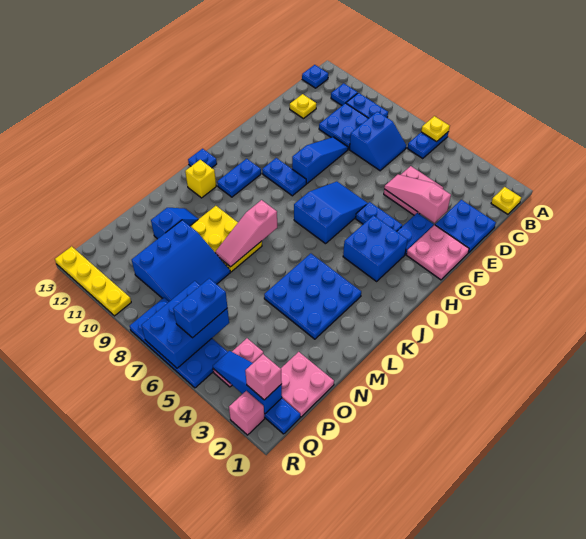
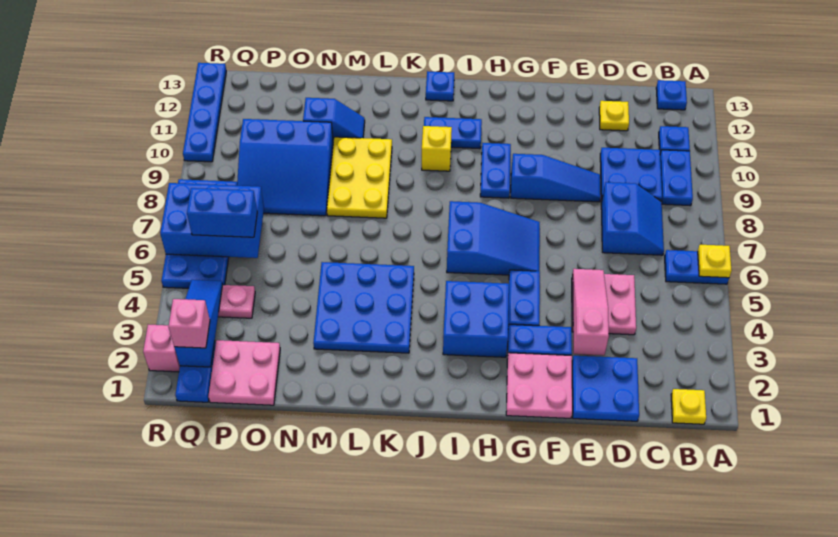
blue 2x2 slope [349,112,406,171] -> blue 2x2 slope turned to [601,182,664,255]
pink 1x3 slope [215,200,277,267] -> none
yellow 1x1 brick [185,160,216,198] -> yellow 1x1 brick moved to [422,126,452,171]
yellow 1x4 plate [55,246,131,316] -> blue 1x4 plate [183,63,226,162]

